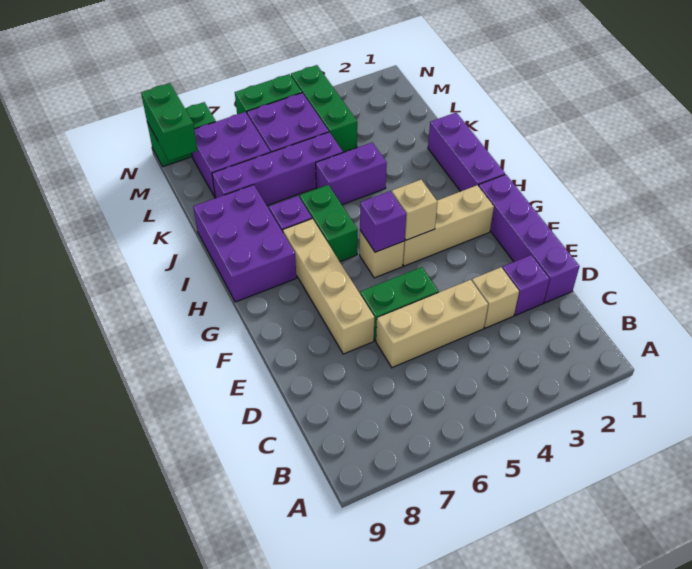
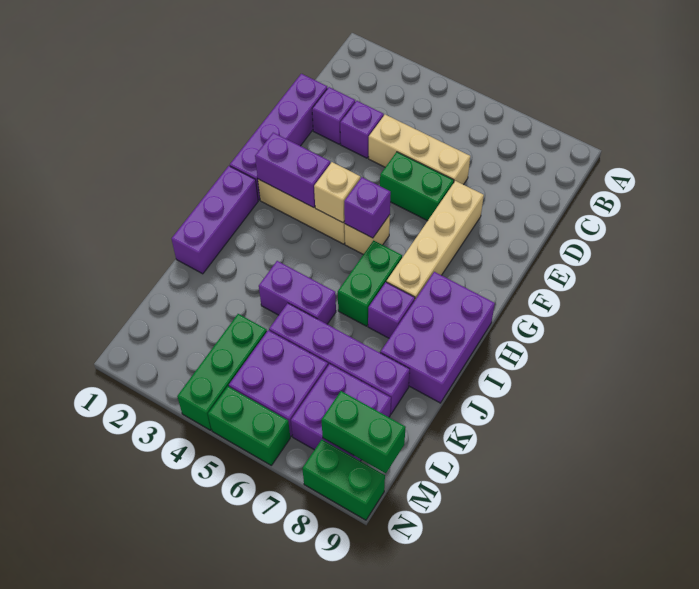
tan 1x1 brick [472,267,519,328] -> purple 1x1 brick [340,101,384,158]
none -> purple 1x2 brick [255,133,330,208]
green 1x2 brick [141,83,198,161] -> green 1x2 brick turned to [321,391,406,473]

